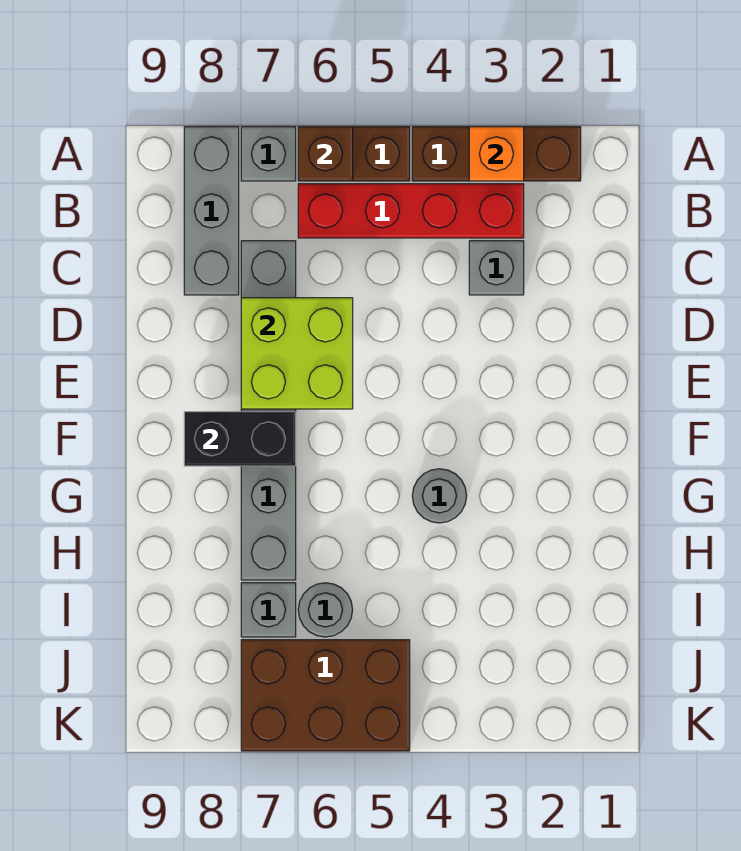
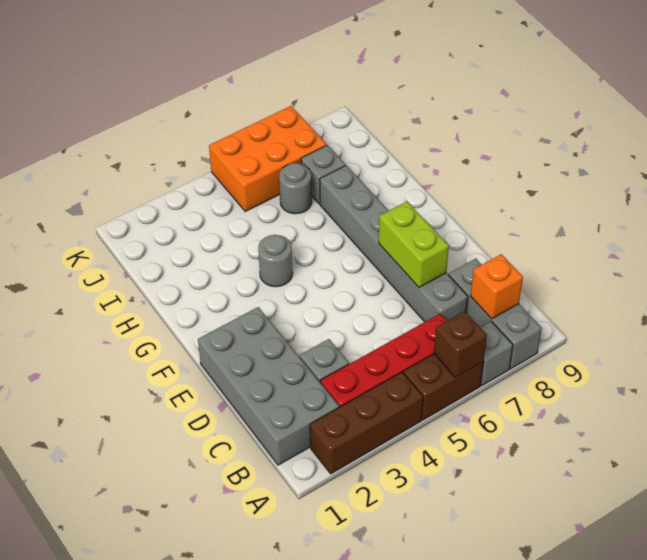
orange 1x1 brick [469,127,524,181] -> orange 1x1 brick moved to [471,254,523,319]
none -> grey 2x4 brick [198,307,339,465]
lime 2x2 brick [241,298,353,409] -> lime 1x2 brick [379,202,449,287]
black 1x2 brick [184,412,296,466] -> none
brown 2x3 brick [241,640,410,751] -> orange 2x3 brick [209,106,327,211]

